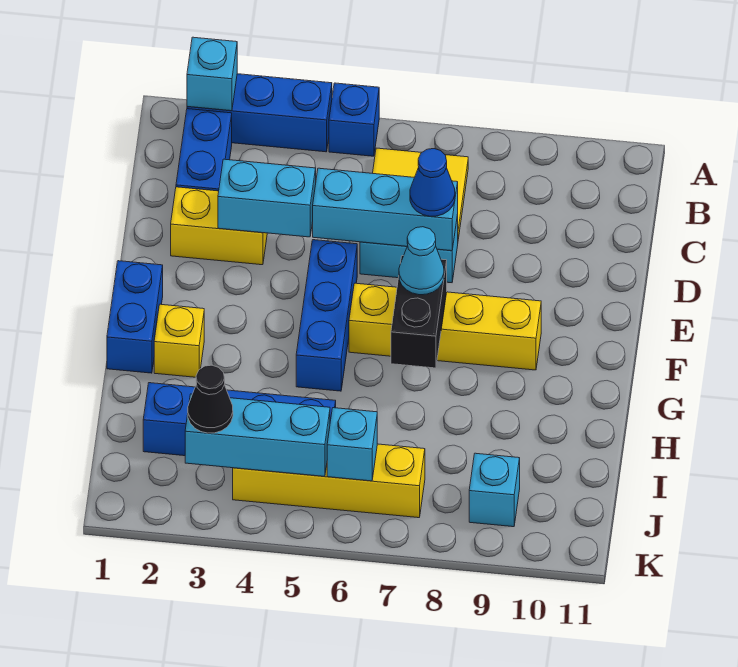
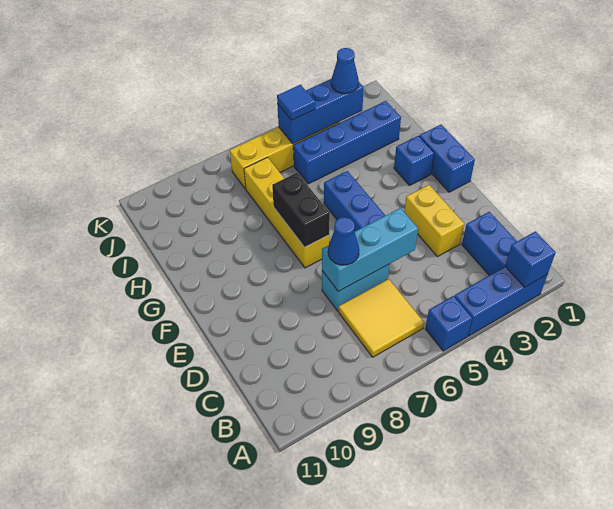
cyan 1x1 brick [187,37,237,111] -> blue 1x1 brick [505,231,555,287]
yellow 1x2 brick [171,187,267,265] -> yellow 1x2 brick turned to [404,185,464,257]
cyan 1x2 brick [218,159,316,237] -> none
yellow 1x4 brick [349,283,541,370] -> yellow 1x4 brick turned to [244,157,329,268]
cyan 1x1 cone [399,227,444,295] -> none
yellow 1x1 brick [154,304,204,377] -> blue 1x1 brick [394,136,434,186]
cyan 1x3 brick [185,394,330,477] -> blue 1x3 brick [277,79,364,144]
black 1x1 cone [188,365,233,433] -> blue 1x1 cone [331,48,359,94]
none -> blue 1x1 tile [277,85,315,120]
cyan 1x1 brick [327,408,377,481] -> none
cyan 1x1 brick [469,453,520,527] -> none

